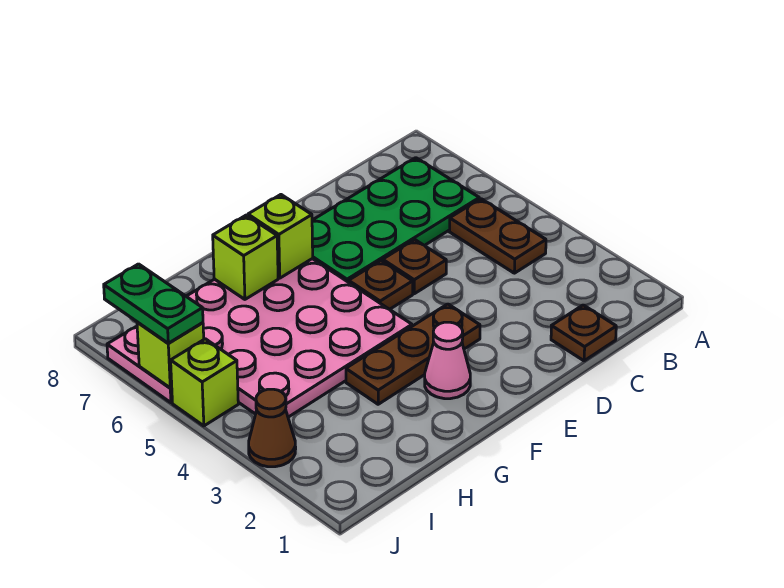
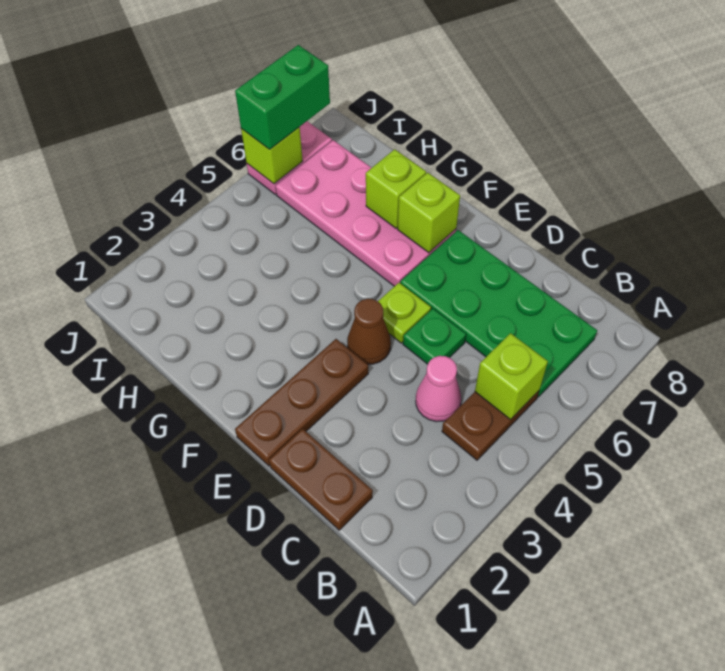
brown 1x1 plate [551,305,616,361] -> brown 1x2 plate [269,429,373,530]
brown 1x1 plate [383,240,446,294] -> green 1x1 plate [403,309,466,364]
brown 1x3 plate [346,304,480,404] -> brown 1x3 plate turned to [235,339,368,466]
brown 1x1 plate [349,261,413,309] -> lime 1x1 plate [378,283,431,343]
pink 1x1 cone [425,322,470,399] -> pink 1x1 cone moved to [416,356,461,422]
pink 4x4 plate [186,259,412,417] -> pink 2x4 plate [276,140,456,286]
brown 1x1 cone [249,389,296,467] -> brown 1x1 cone moved to [347,299,391,364]
lime 1x1 brick [171,339,238,426] -> lime 1x1 brick moved to [475,333,548,419]
green 1x2 plate [104,264,203,343] -> green 1x2 brick [235,45,330,149]

